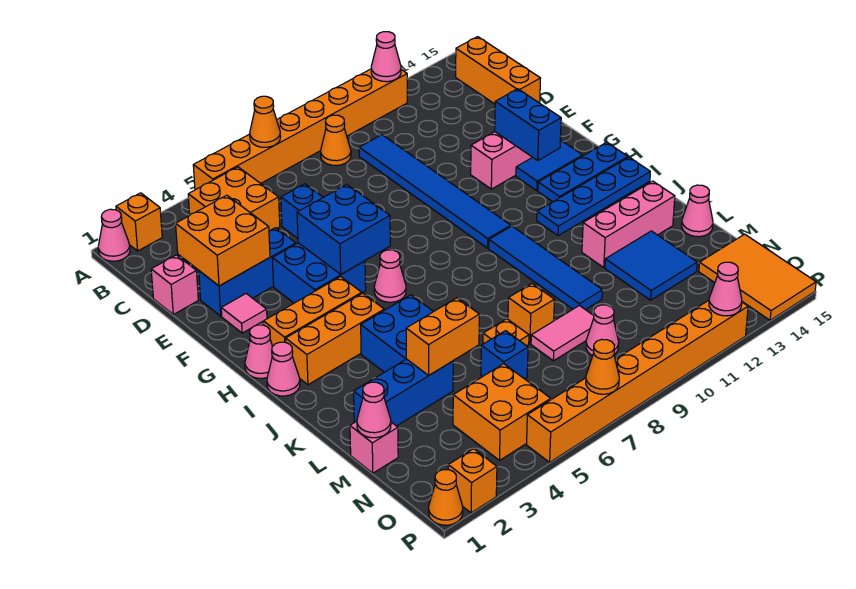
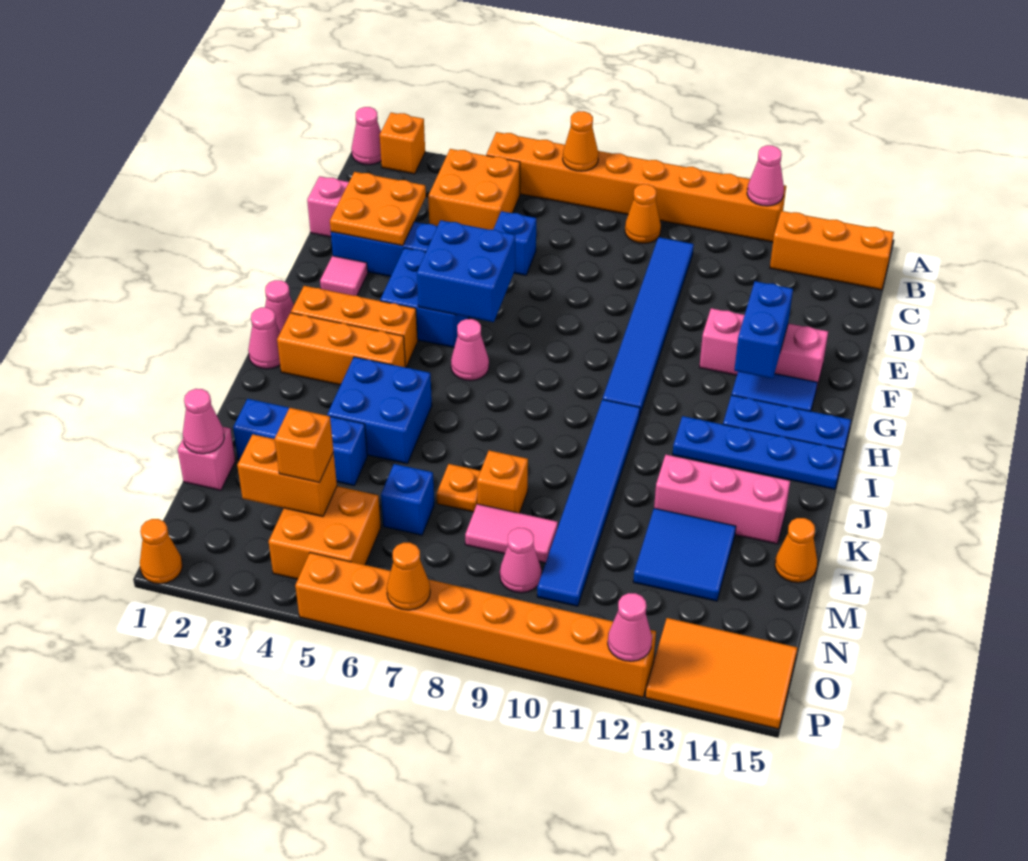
orange 1x3 brick [456,37,540,104] -> orange 1x3 brick turned to [770,211,894,290]
orange 2x2 brick [176,195,270,286] -> orange 2x2 plate [330,172,426,246]
blue 1x4 tile [489,226,602,310] -> blue 1x6 tile [537,399,640,606]
orange 1x2 brick [406,298,479,375] -> orange 1x2 brick moved to [237,434,337,517]
pink 1x1 cone [682,185,713,237] -> orange 1x1 cone [775,518,817,583]
orange 2x3 tile [699,234,816,320] -> orange 2x3 tile turned to [646,618,797,729]
orange 1x1 brick [448,449,497,513] -> orange 1x1 brick moved to [275,408,333,482]

